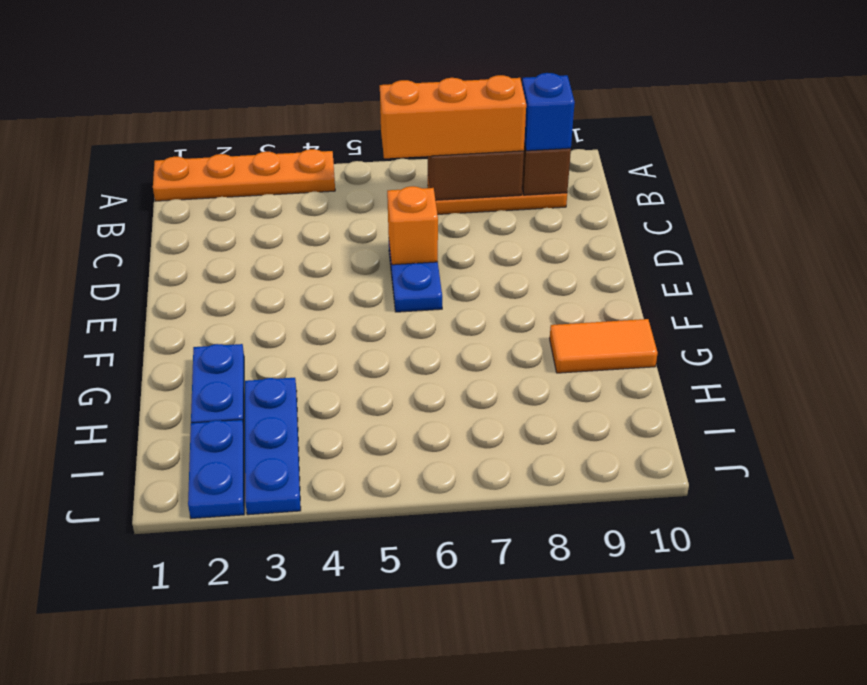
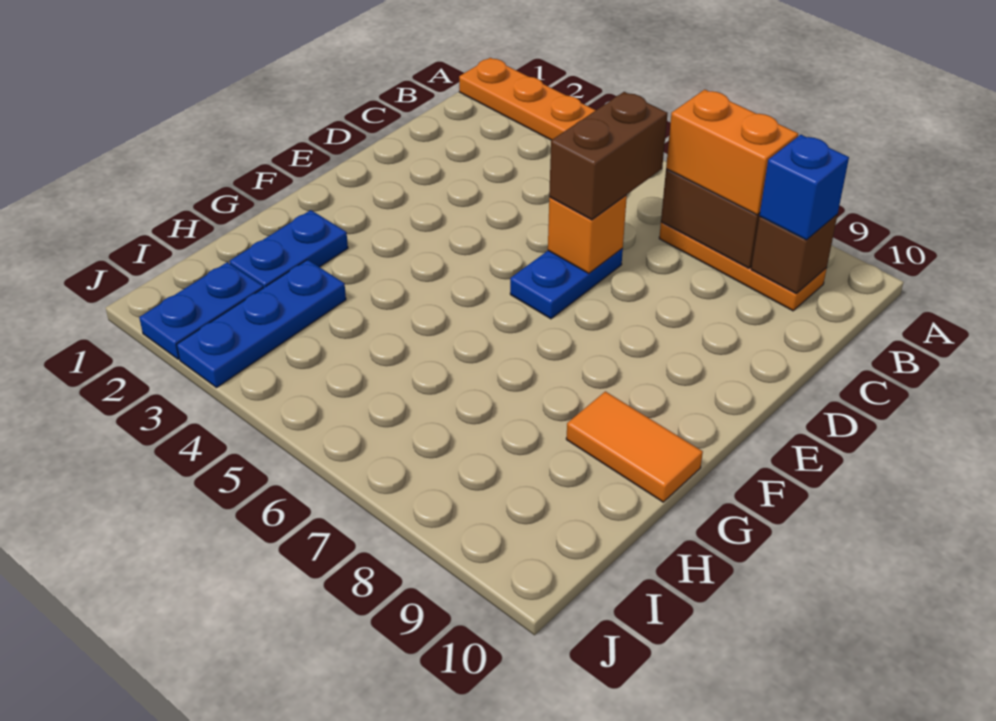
orange 1x3 brick [380,75,526,158] -> orange 1x2 brick [666,90,798,215]
none -> brown 1x2 brick [549,92,668,220]

